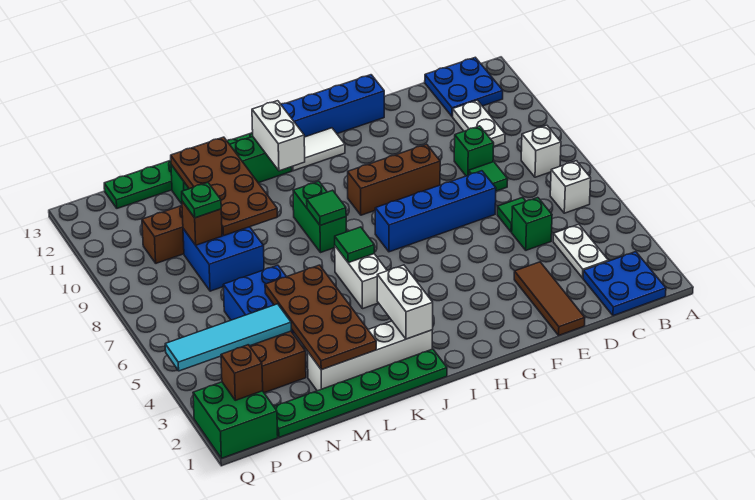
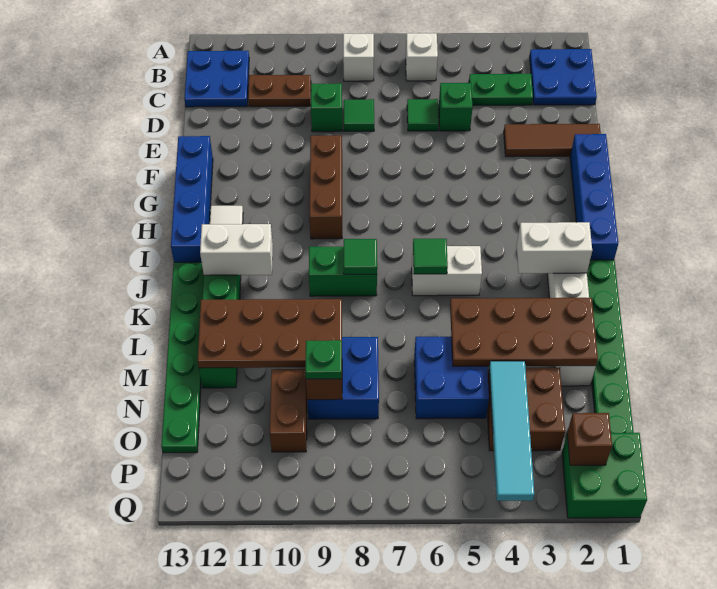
white 1x2 plate [553,224,608,278] -> green 1x2 plate [469,74,533,105]
white 1x2 plate [452,100,505,147] -> brown 1x2 plate [248,75,311,107]
blue 1x4 brick [375,171,496,252] -> blue 1x4 brick moved to [570,134,618,260]

